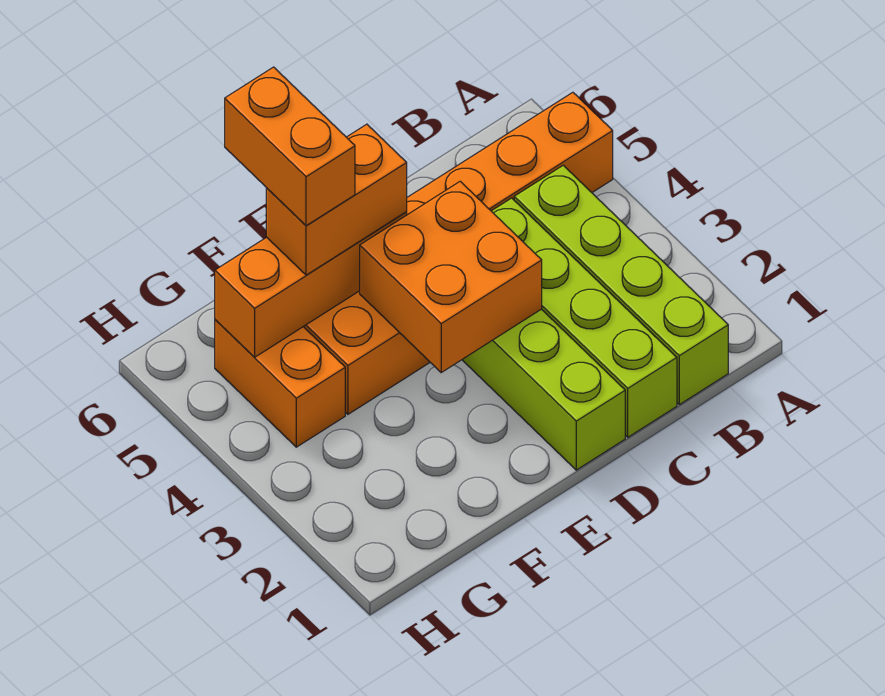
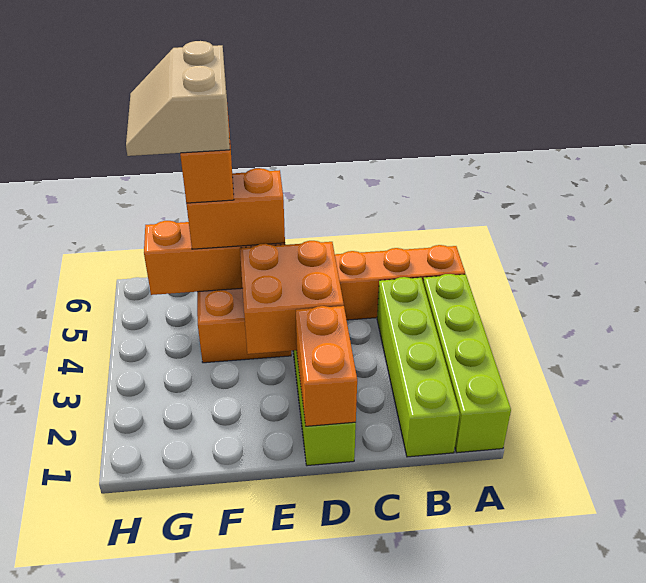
lime 1x4 brick [492,198,677,437] -> lime 1x4 brick moved to [423,274,511,453]
none -> tan 2x2 slope [126,41,230,156]
orange 1x2 brick [215,320,345,447] -> orange 1x2 brick moved to [296,306,357,426]

